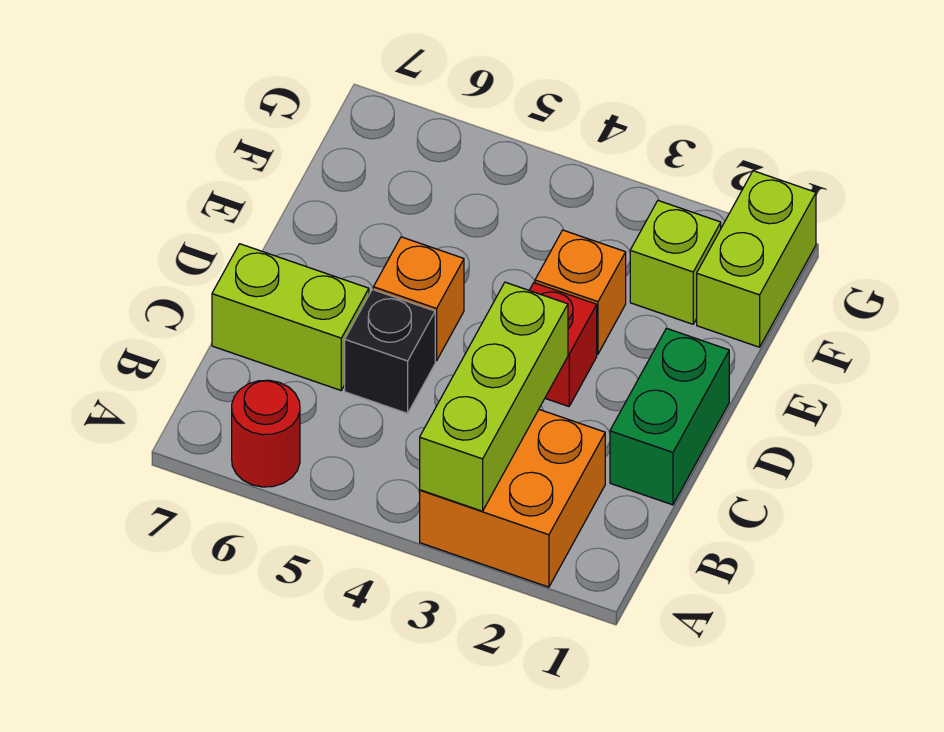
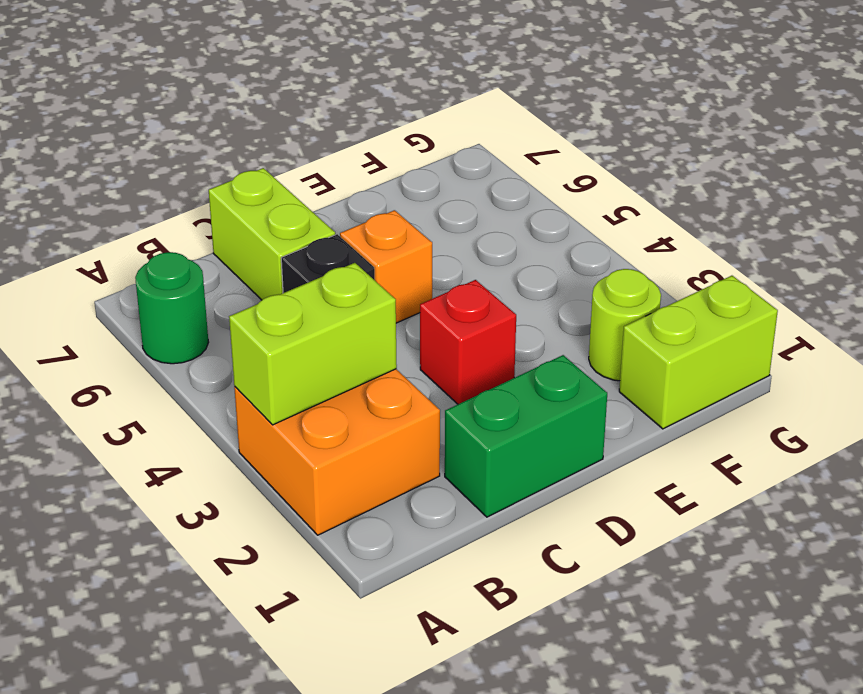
lime 1x3 brick [420,282,568,511] -> lime 1x2 brick [229,263,397,425]
red 1x1 round brick [232,380,300,487] -> green 1x1 round brick [135,252,209,364]
orange 1x1 brick [535,230,626,354] -> none
lime 1x1 brick [630,201,721,324] -> lime 1x1 round brick [589,269,661,381]

